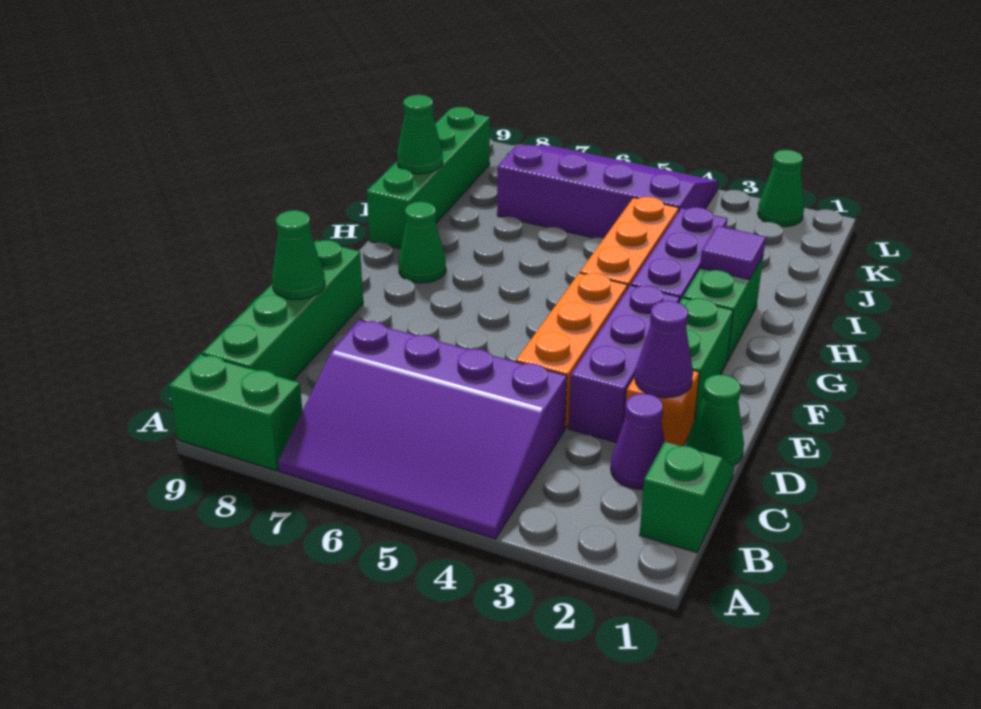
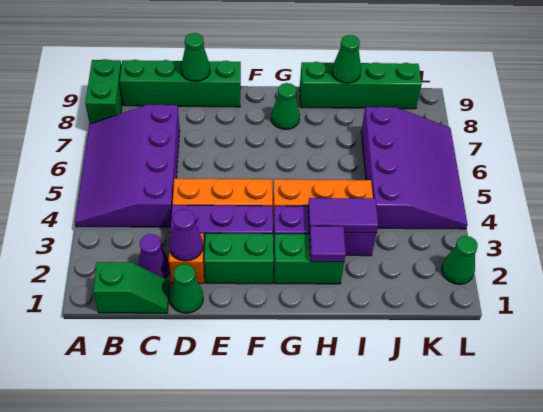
none -> purple 1x2 tile [308,198,378,233]

